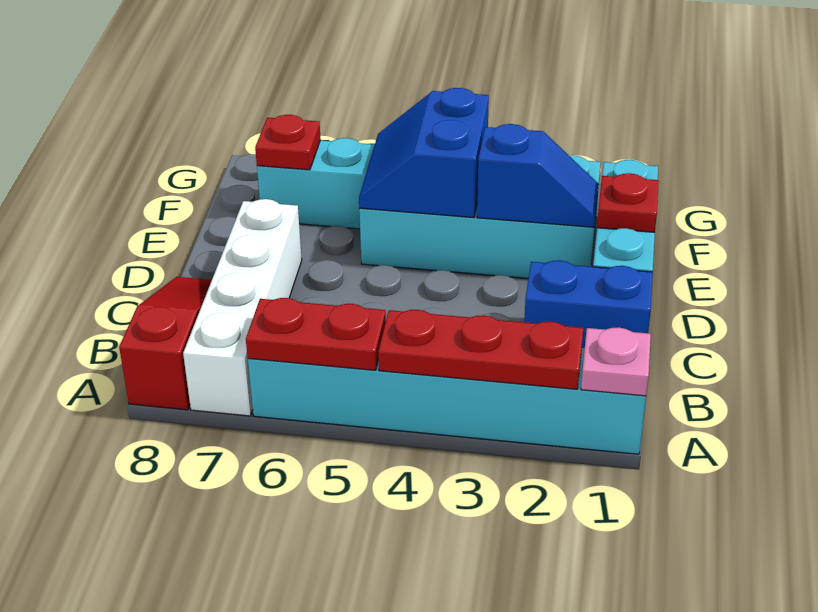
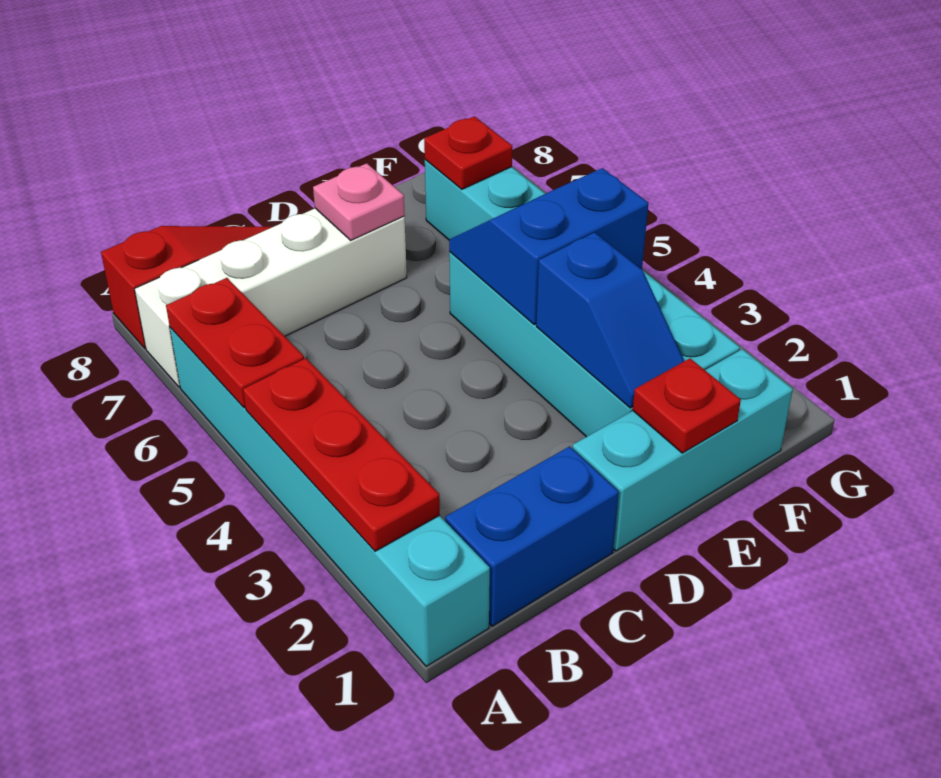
pink 1x1 plate [581,327,651,396] -> pink 1x1 plate moved to [313,163,405,240]
blue 1x2 brick [524,260,653,348] -> blue 1x2 brick turned to [445,446,619,626]

